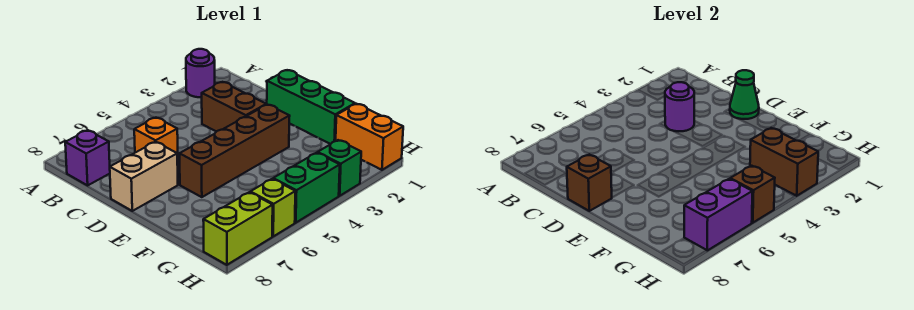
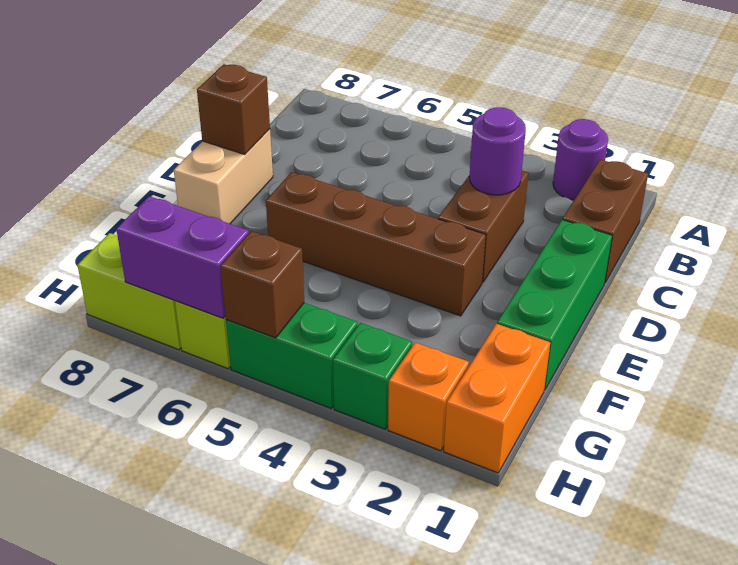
purple 1x1 brick [65,130,110,185] -> none
orange 1x1 brick [134,118,178,161] -> orange 1x1 brick moved to [388,342,469,451]
green 1x1 cone [730,70,759,119] -> none
tan 1x2 brick [110,142,178,211] -> tan 1x2 brick turned to [174,129,273,224]
brown 1x2 brick [750,128,818,196] -> brown 1x2 brick moved to [563,159,648,282]

